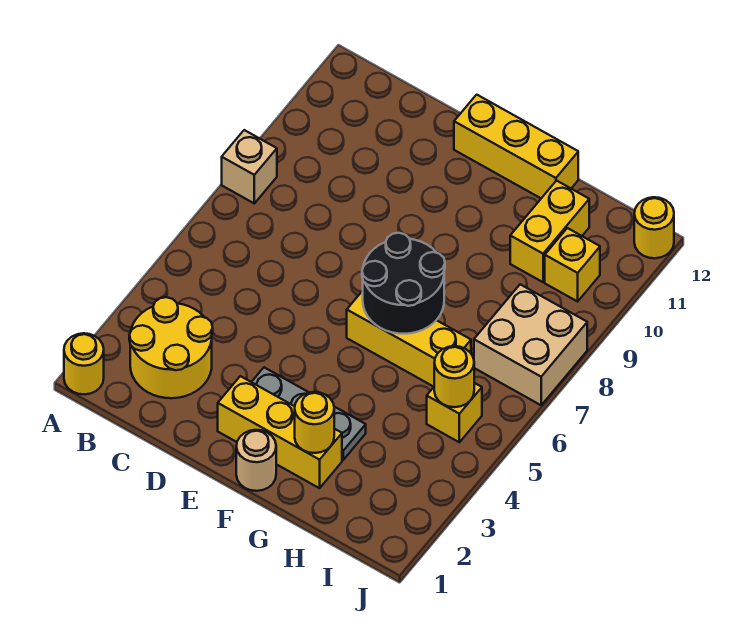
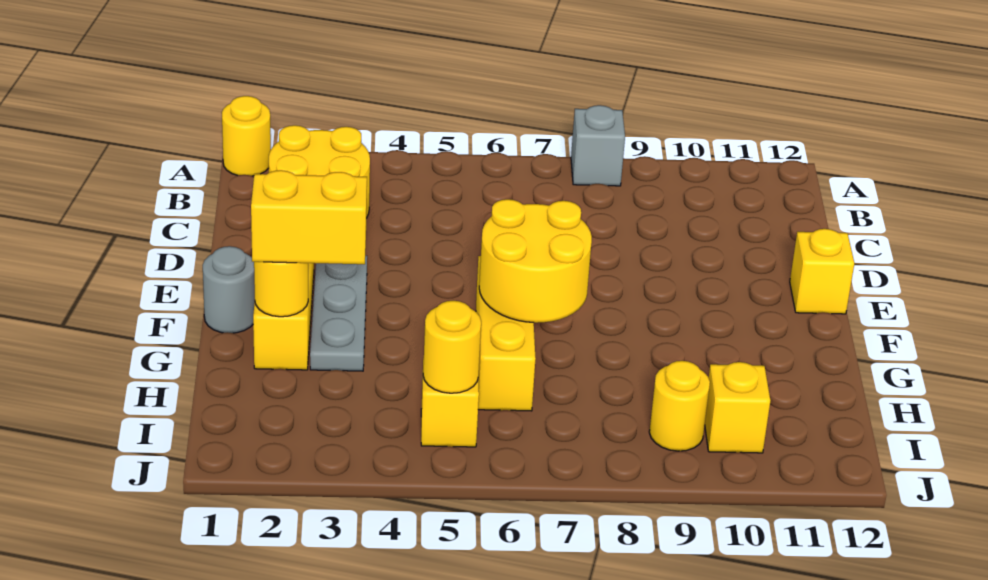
tan 1x1 brick [222,130,277,203] -> grey 1x1 brick [571,105,625,186]
yellow 1x3 brick [454,95,578,198] -> yellow 1x1 brick [790,229,854,314]
tan 1x1 round brick [236,430,276,491] -> grey 1x1 round brick [203,246,255,333]
black 2x2 round brick [362,233,445,334] -> yellow 2x2 round brick [479,199,592,323]
yellow 1x2 brick [510,181,589,282] -> yellow 1x2 brick moved to [251,170,367,264]
tan 2x2 brick [474,284,587,405] -> none
yellow 1x1 round brick [634,197,674,258] -> yellow 1x1 round brick moved to [649,361,710,451]

